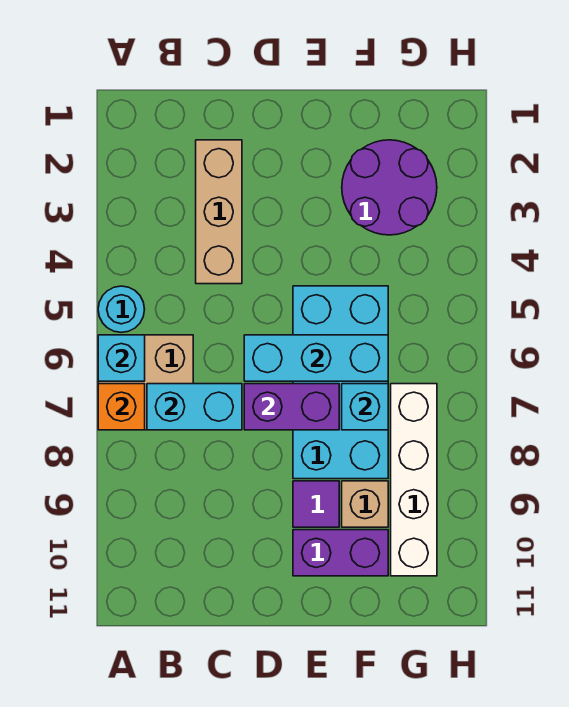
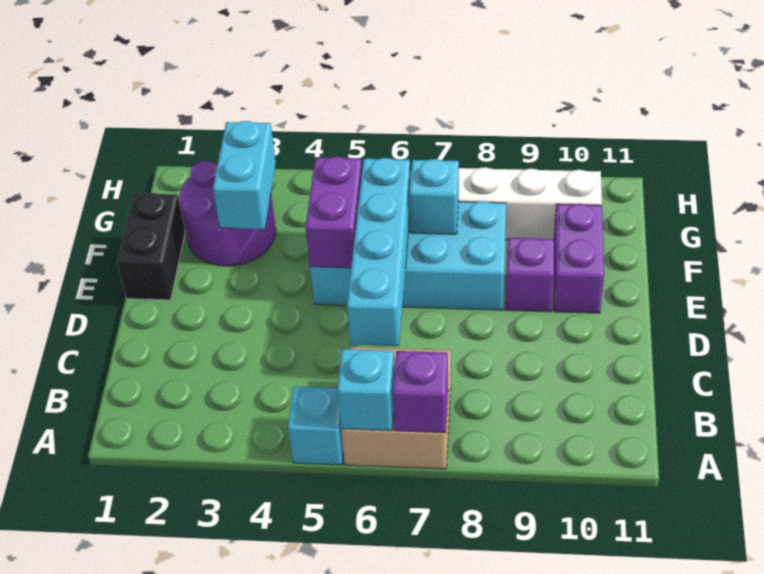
cyan 1x1 round brick [98,286,145,333] -> cyan 1x1 brick [288,386,344,465]
orange 1x1 brick [98,384,145,430] -> purple 1x1 brick [393,351,448,433]
cyan 1x2 brick [147,384,242,430] -> cyan 1x2 brick moved to [213,121,276,229]
tan 1x3 brick [196,140,242,284] -> none
cyan 1x3 brick [244,335,388,381] -> cyan 1x4 brick [347,158,410,346]
purple 1x2 brick [244,384,339,430] -> purple 1x2 brick moved to [306,157,362,268]
none -> black 1x2 brick [117,193,185,300]
purple 1x1 tile [293,481,339,527] -> purple 1x1 brick [505,238,554,312]
tan 1x1 brick [342,481,388,527] -> none

